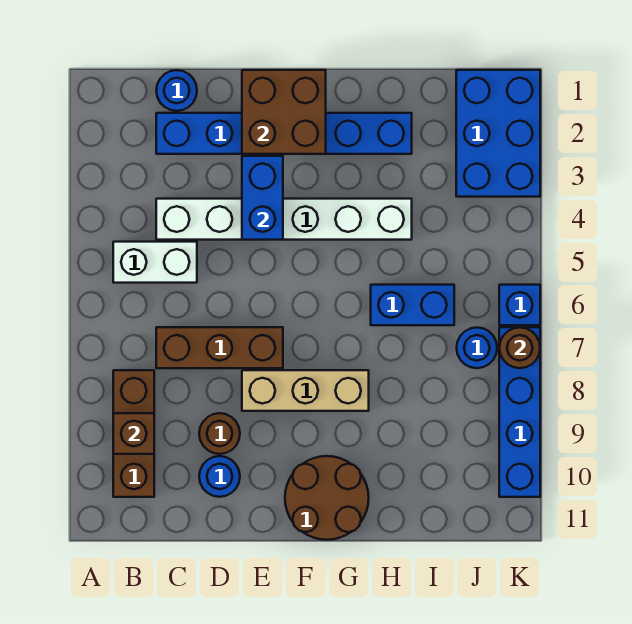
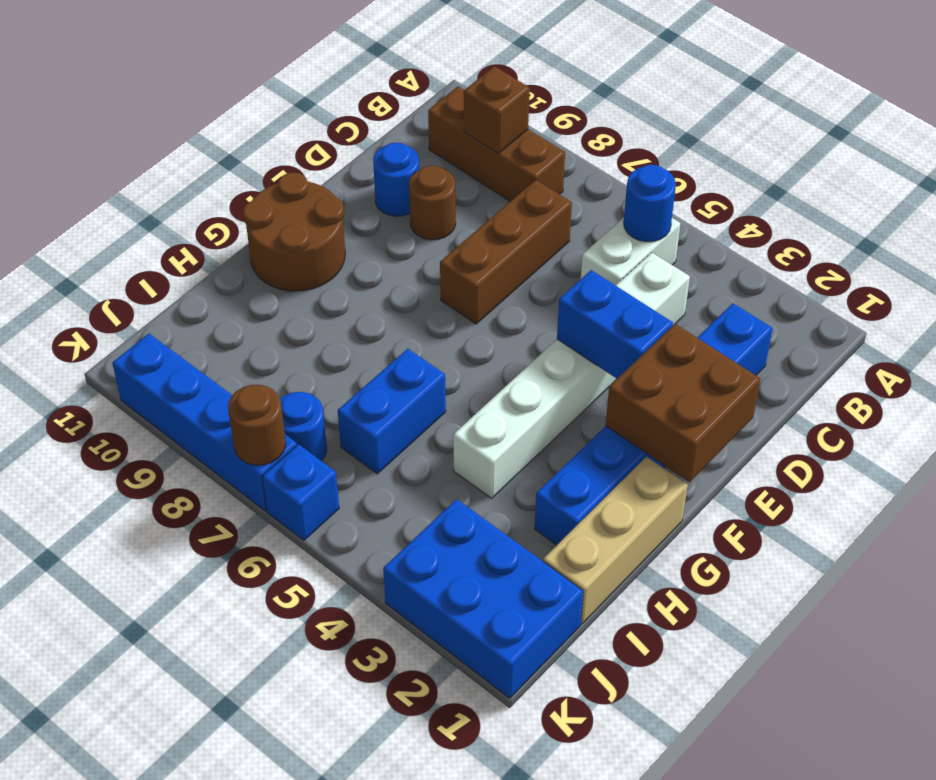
blue 1x1 round brick [156,70,197,111] -> blue 1x1 round brick moved to [624,165,676,242]
tan 1x3 brick [242,370,369,411] -> tan 1x3 brick moved to [543,457,688,624]

